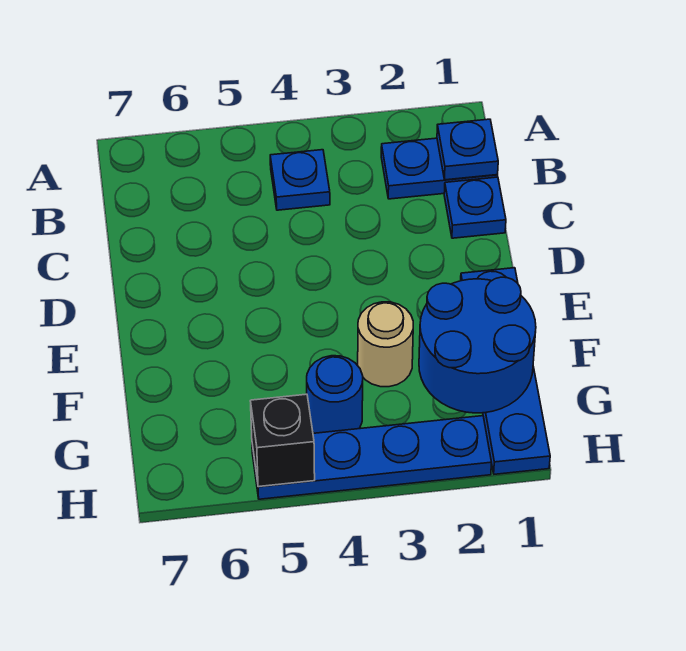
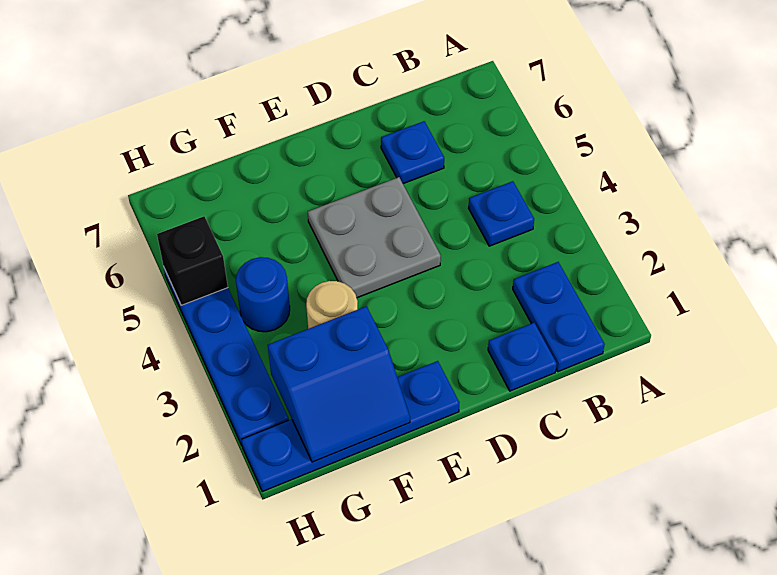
blue 1x1 plate [437,119,498,180] -> blue 1x1 plate moved to [381,121,444,184]
none -> grey 2x2 plate [308,177,441,298]
blue 2x2 round brick [419,277,536,413] -> blue 2x2 slope [268,306,410,462]

